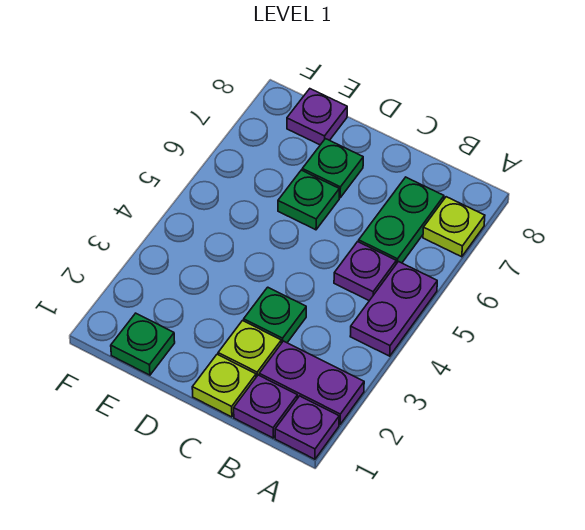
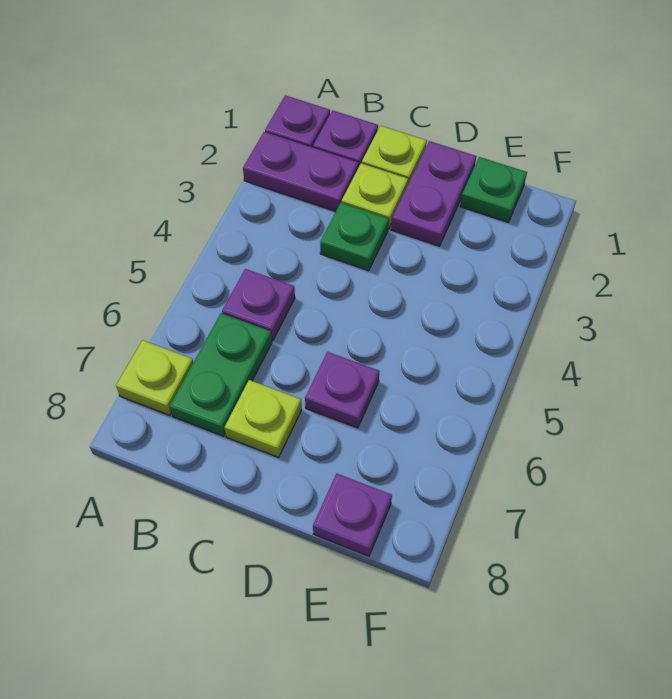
purple 1x2 plate [350,262,437,356] -> purple 1x2 plate moved to [391,141,476,246]
none -> lime 1x1 plate [224,380,302,457]
green 1x1 plate [278,170,339,230] -> purple 1x1 plate [305,352,379,428]
green 1x1 plate [302,139,363,198] -> none

